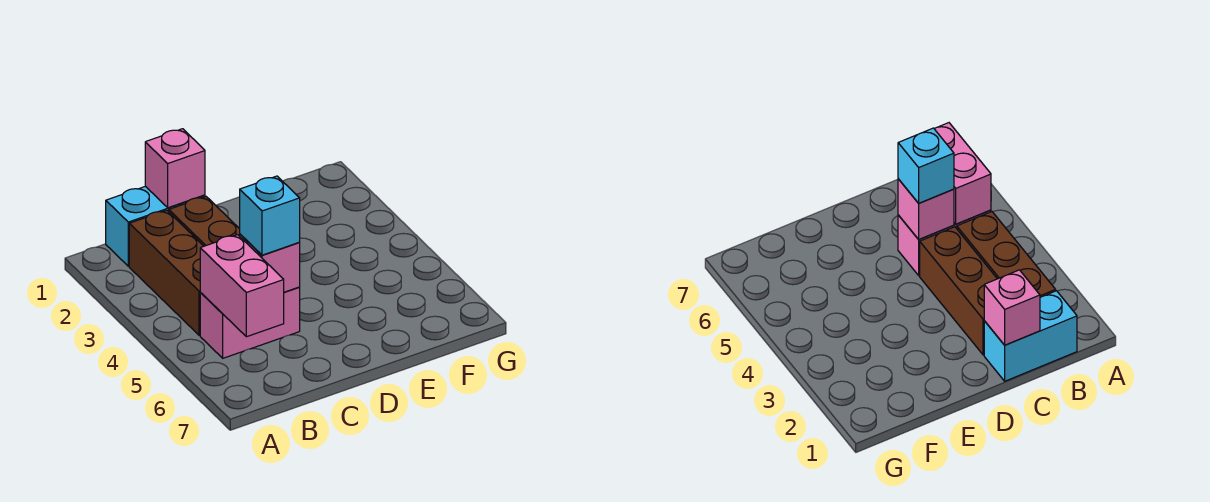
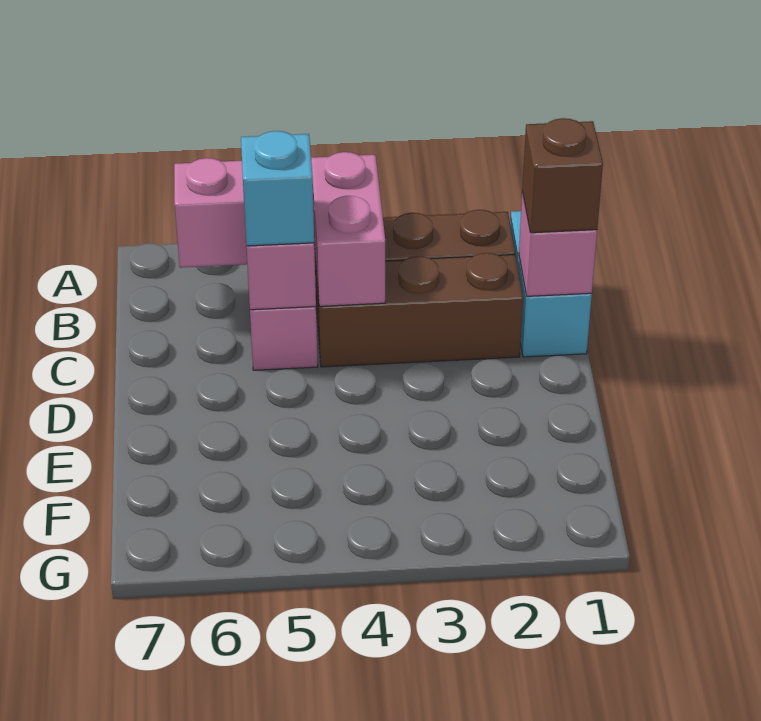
none -> pink 1x2 brick [311,152,385,306]
none -> brown 1x1 brick [522,118,603,233]

